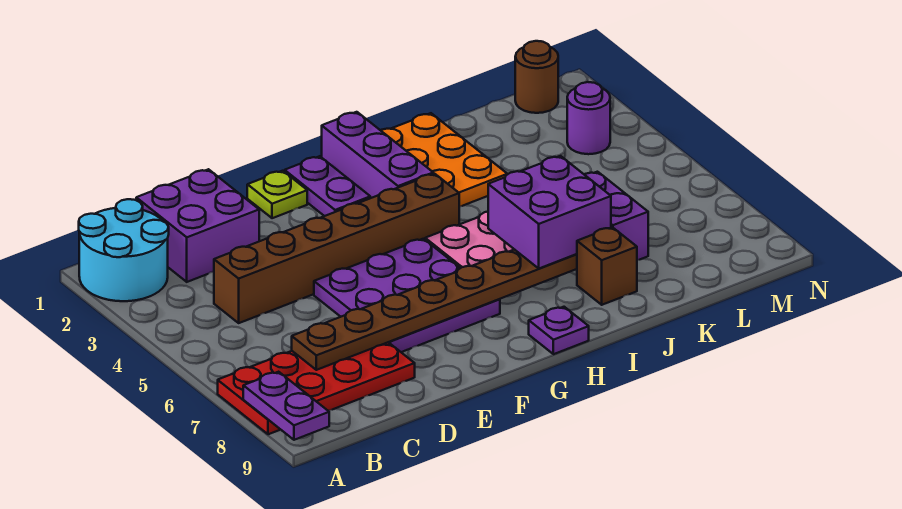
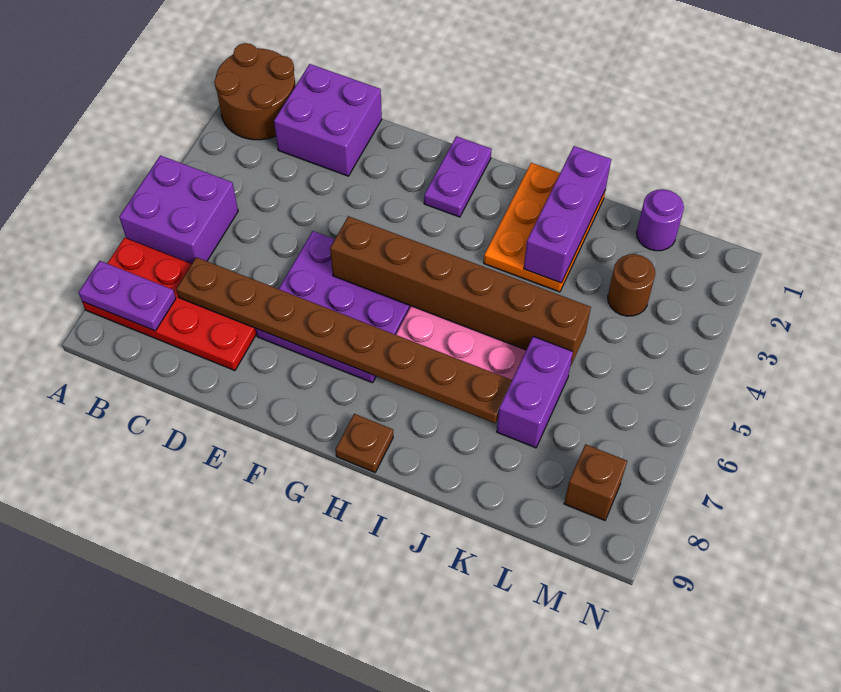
cyan 2x2 round brick [79,199,169,301] -> brown 2x2 round brick [214,43,295,140]
purple 1x2 plate [243,372,329,440] -> purple 1x2 plate turned to [78,261,176,331]
brown 1x6 brick [214,174,459,323] -> brown 1x6 brick moved to [330,216,591,367]
lime 1x1 plate [247,171,307,218] -> none
purple 1x3 brick [322,112,433,198] -> purple 1x3 brick moved to [524,146,611,283]
purple 1x1 plate [529,307,589,354] -> brown 1x1 plate [335,414,393,472]
purple 2x2 brick [488,156,611,268] -> purple 2x2 brick moved to [119,155,238,264]
brown 1x1 brick [577,227,637,305] -> brown 1x1 brick moved to [564,444,627,520]
brown 1x1 round brick [515,41,558,113] -> brown 1x1 round brick moved to [608,254,655,316]
purple 1x1 round brick [567,82,610,154] -> purple 1x1 round brick moved to [637,189,684,251]

